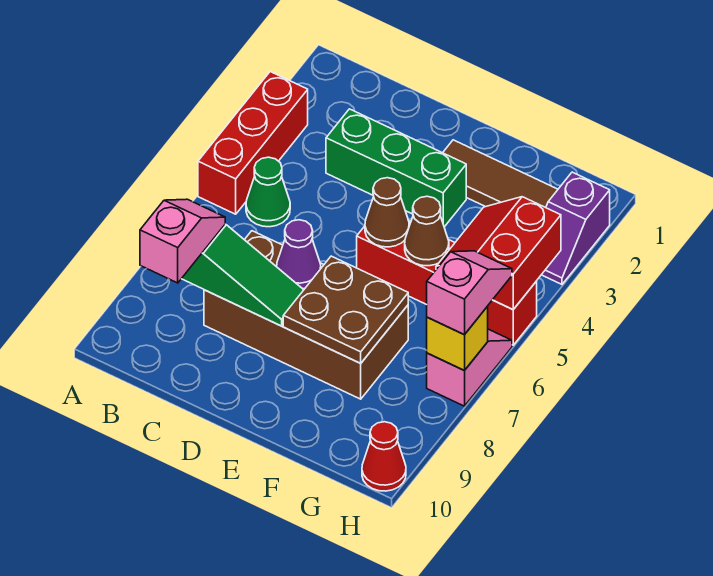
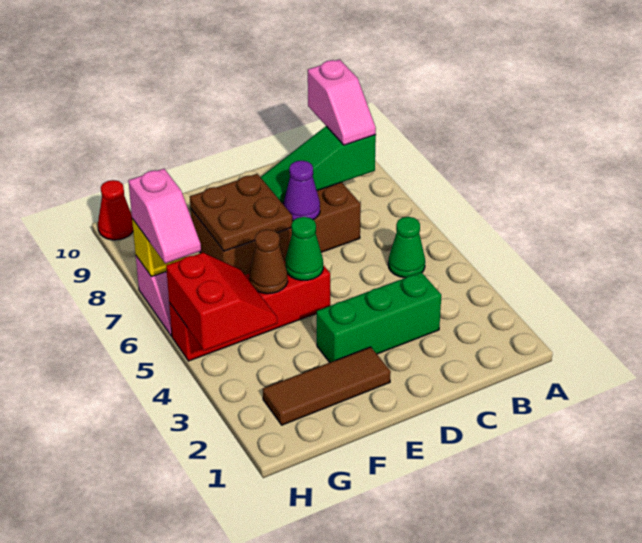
red 1x3 brick [198,72,308,214] -> none
brown 1x1 cone [365,178,409,247] -> green 1x1 cone [285,217,323,280]
purple 1x2 slope [542,172,610,284] -> none

